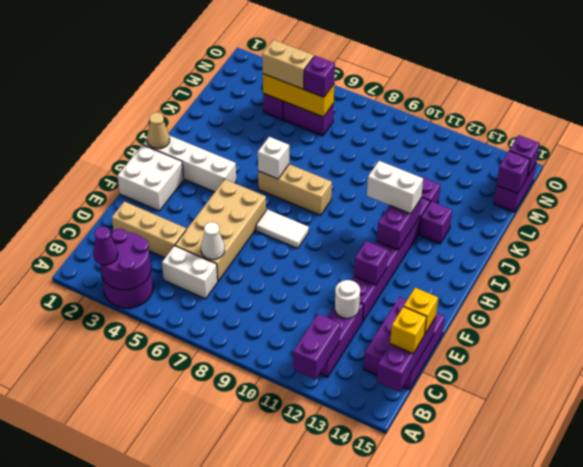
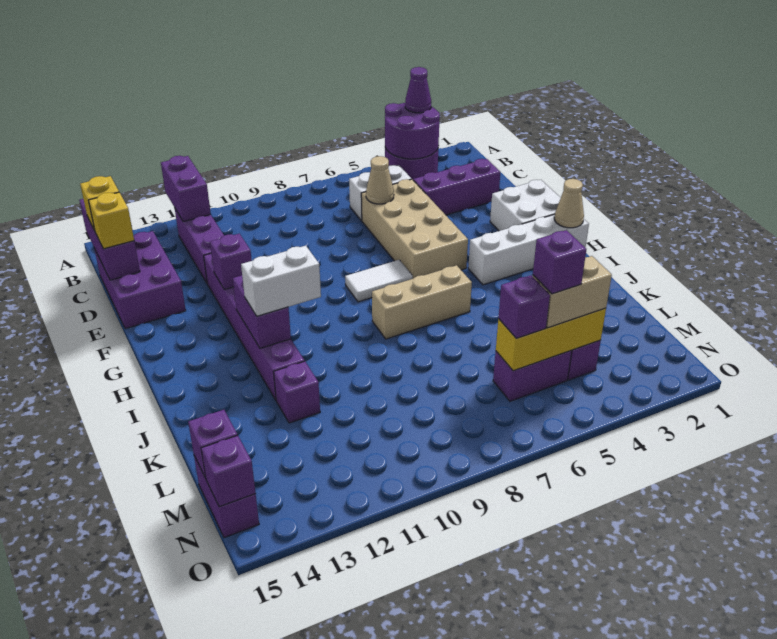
tan 1x3 brick [112,201,186,258] -> purple 1x3 brick [413,159,500,215]
white 1x1 cone [201,222,225,260] -> tan 1x1 cone [366,156,394,204]
white 1x1 round brick [335,280,360,318] -> none
white 1x1 brick [258,137,289,179] -> none
purple 1x1 brick [419,201,452,244] -> purple 1x1 brick moved to [533,230,586,294]

